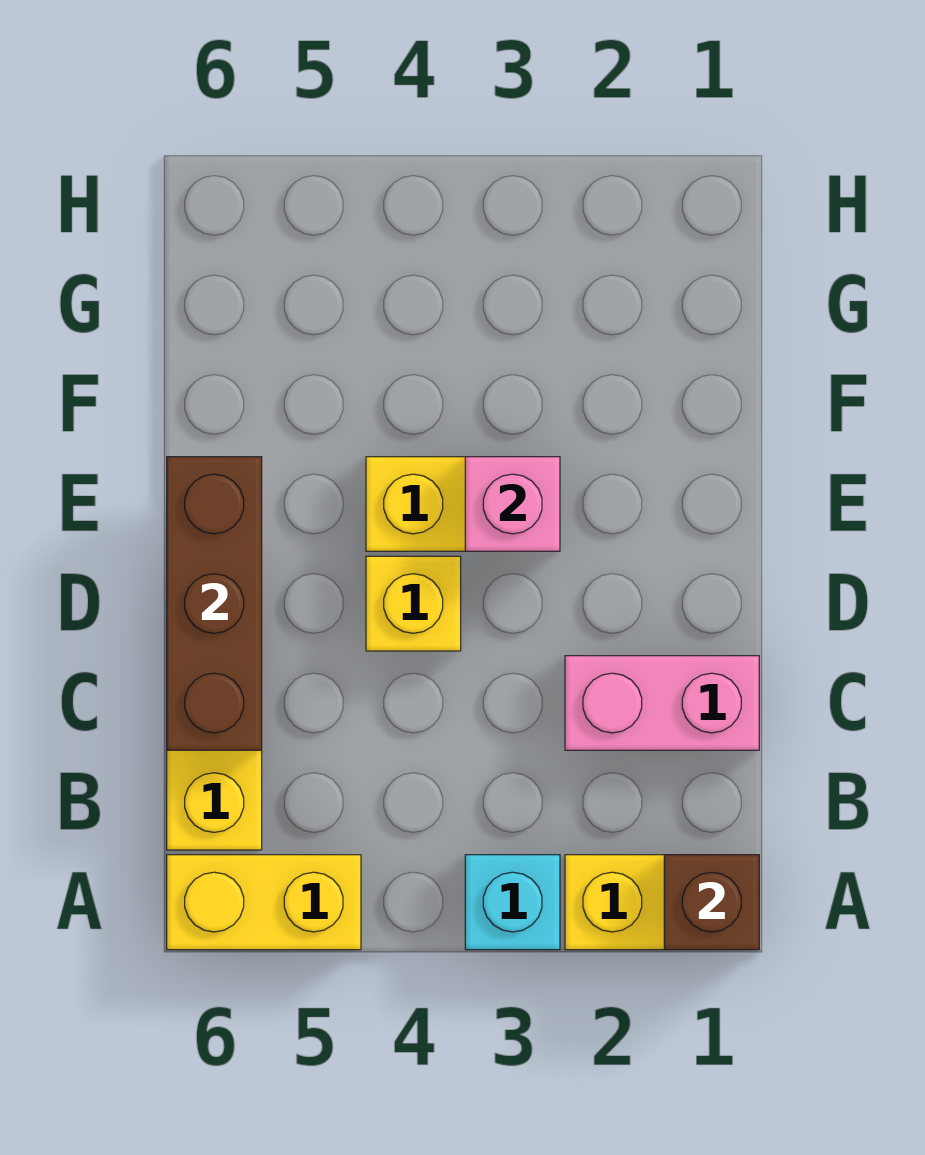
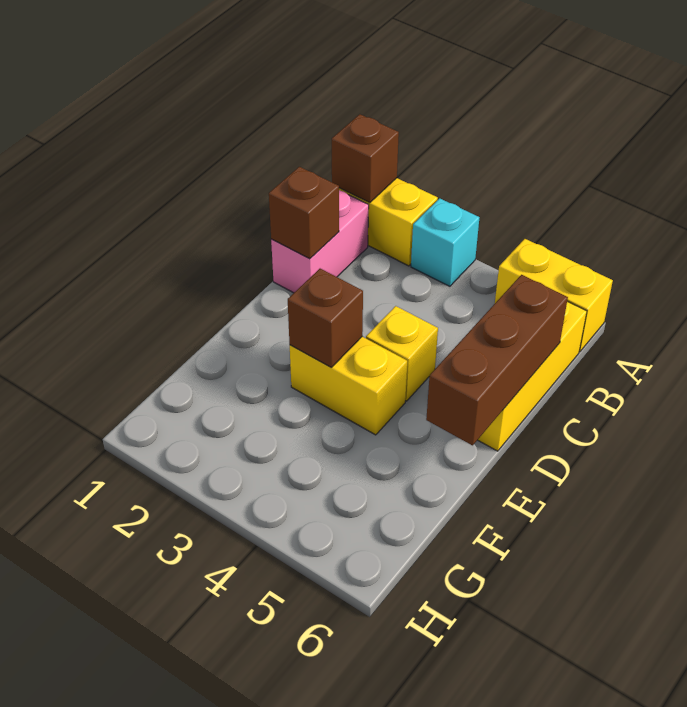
pink 1x2 brick [565,656,759,750] -> pink 1x2 brick turned to [271,190,369,293]
none -> brown 1x1 brick [269,167,339,259]
pink 1x1 brick [465,457,560,551] -> brown 1x1 brick [288,269,363,368]

